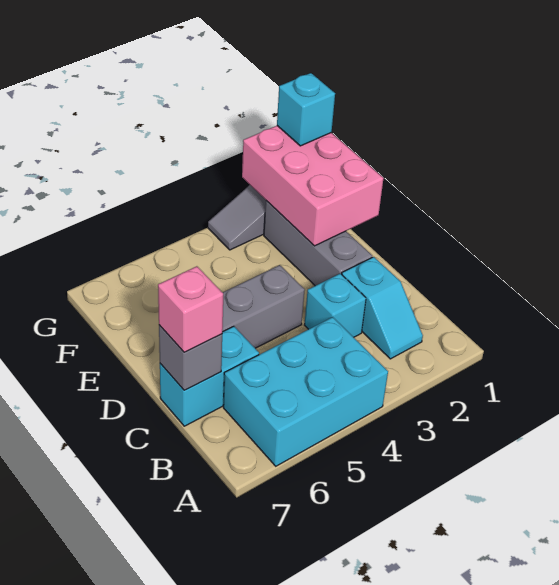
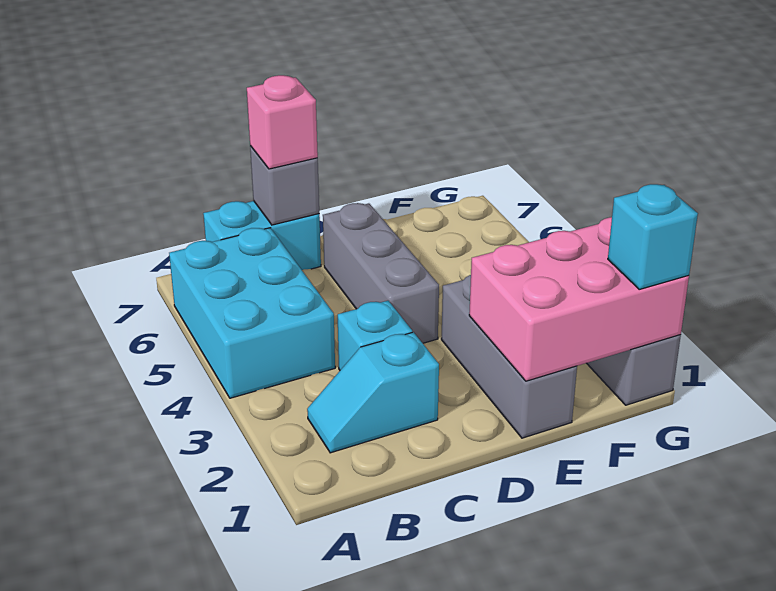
cyan 1x2 brick [160,326,259,426] -> cyan 1x2 brick turned to [203,201,321,270]
grey 1x3 brick [264,201,372,286] -> grey 1x3 brick turned to [441,275,577,438]

